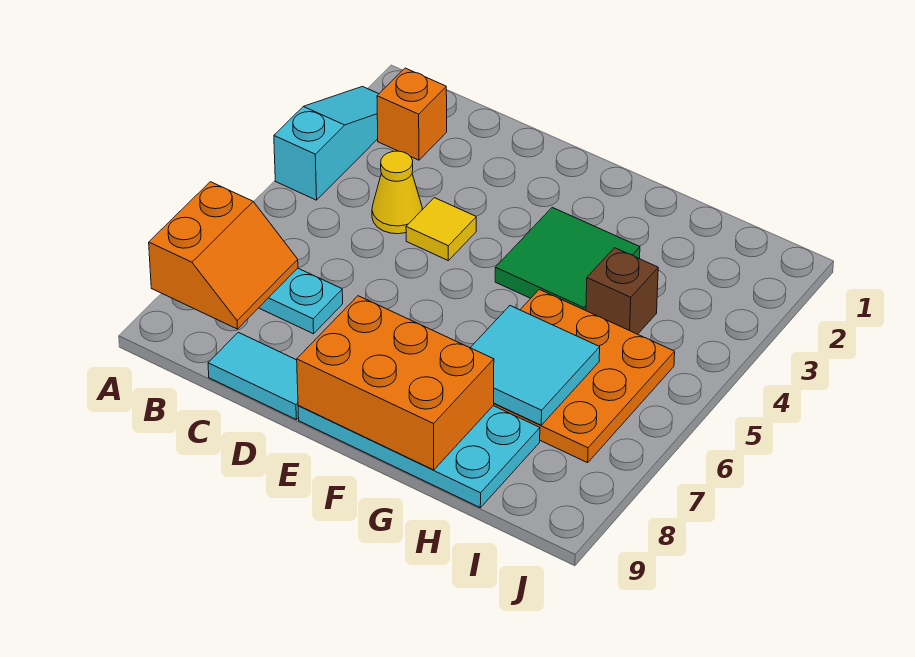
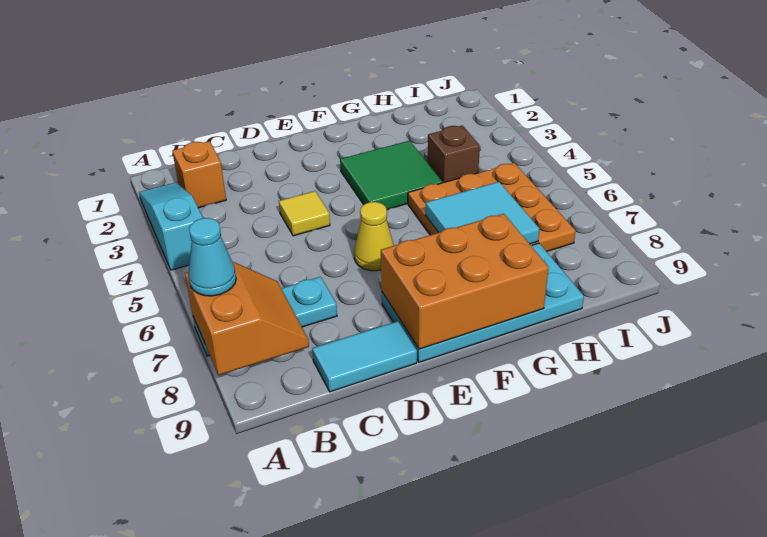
none -> cyan 1x1 cone [189,218,236,296]
yellow 1x1 cone [372,151,422,234] -> yellow 1x1 cone moved to [354,202,394,271]

